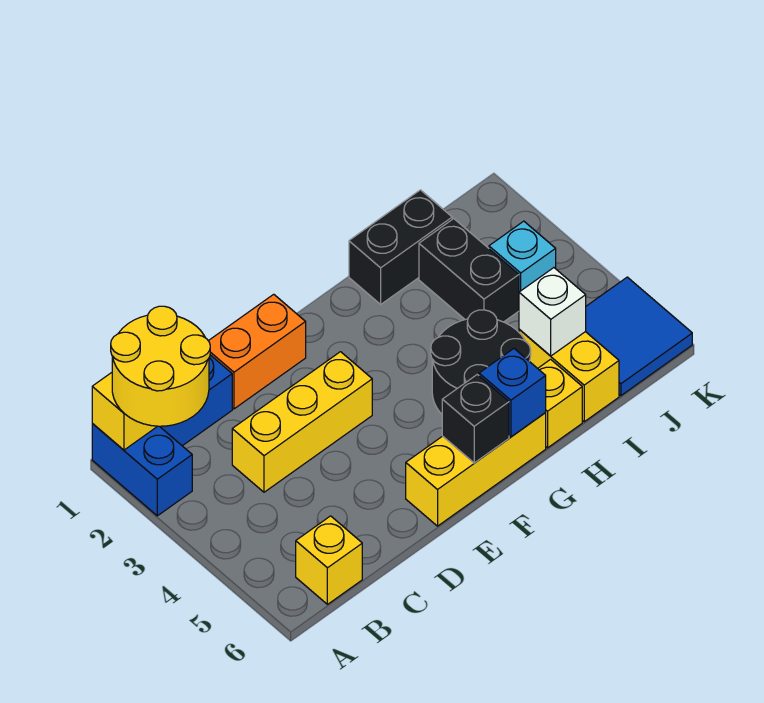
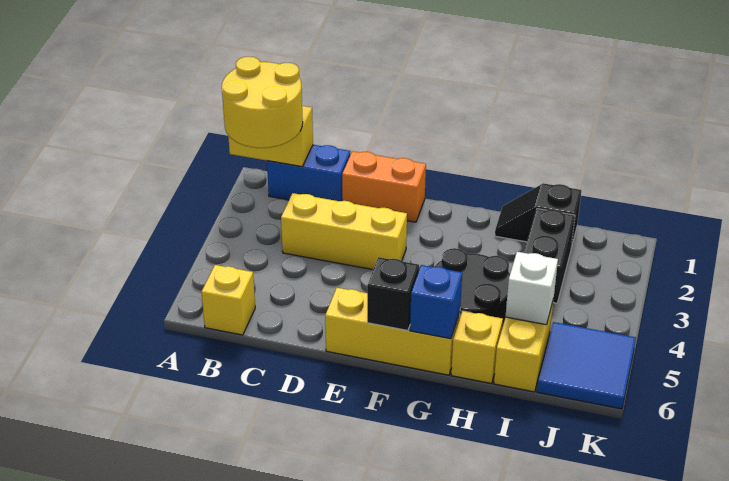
blue 1x2 brick [92,424,192,516] -> none
black 1x2 brick [349,190,452,304] -> black 1x2 slope [495,183,581,248]
cyan 1x1 brick [489,221,556,292] -> none

